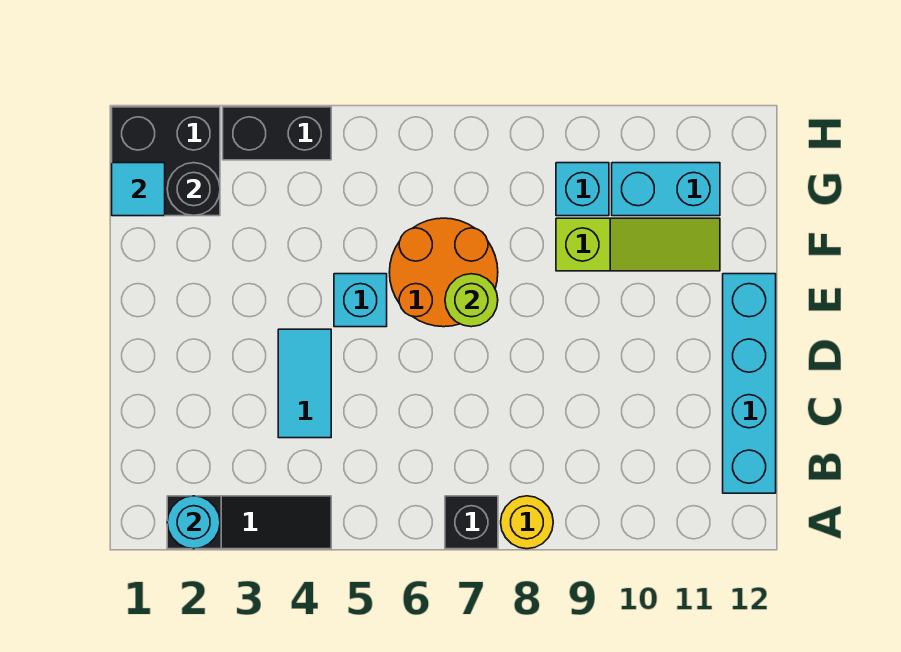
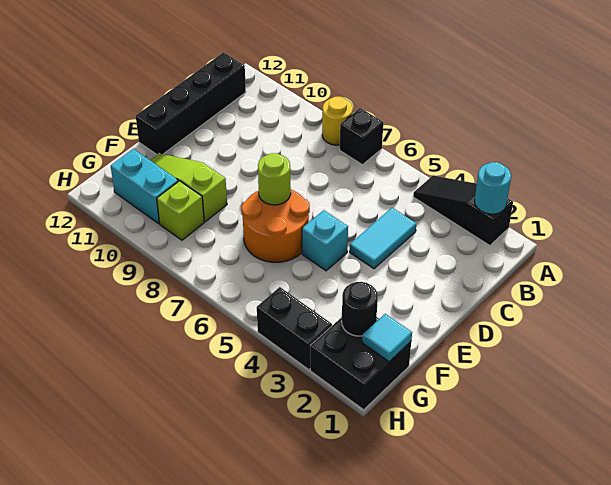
cyan 1x4 brick [723,274,776,493] -> black 1x4 brick [136,52,246,155]
cyan 1x1 brick [556,163,609,216] -> lime 1x1 brick [157,181,204,240]

